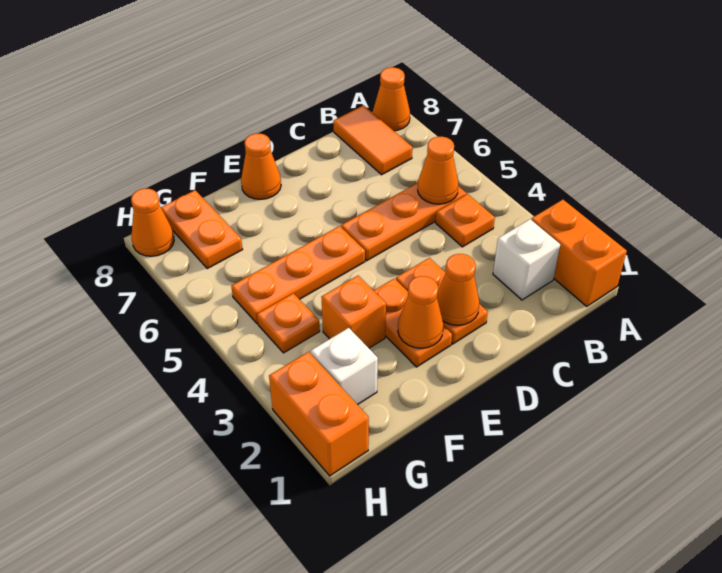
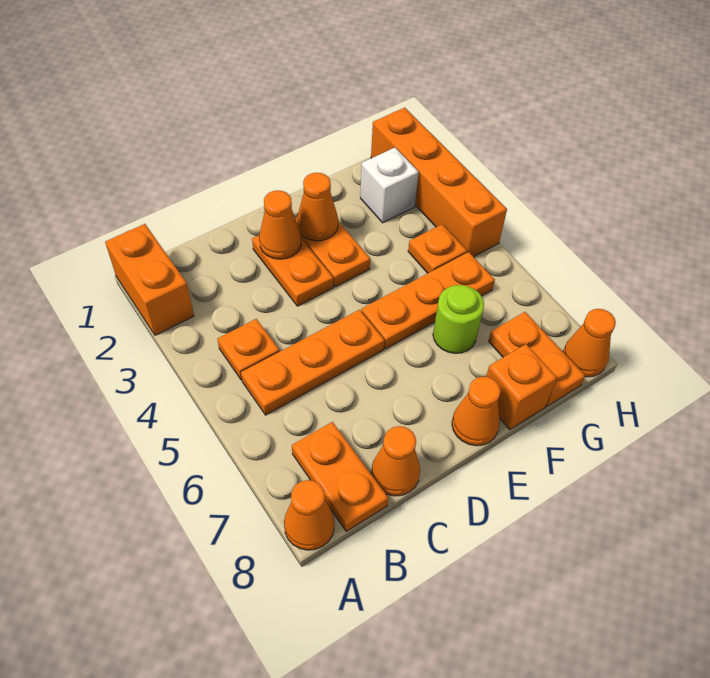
white 1x1 brick [493,219,560,300] -> none
orange 1x1 cone [418,137,458,204] -> orange 1x1 cone moved to [371,426,420,496]
orange 1x2 tile [333,105,412,175] -> orange 1x2 plate [292,422,388,531]
orange 1x1 brick [321,276,386,348] -> orange 1x1 brick moved to [486,344,557,430]
none -> lime 1x1 round brick [433,285,484,353]
orange 1x2 brick [269,352,369,476] -> orange 1x4 brick [371,108,507,257]

